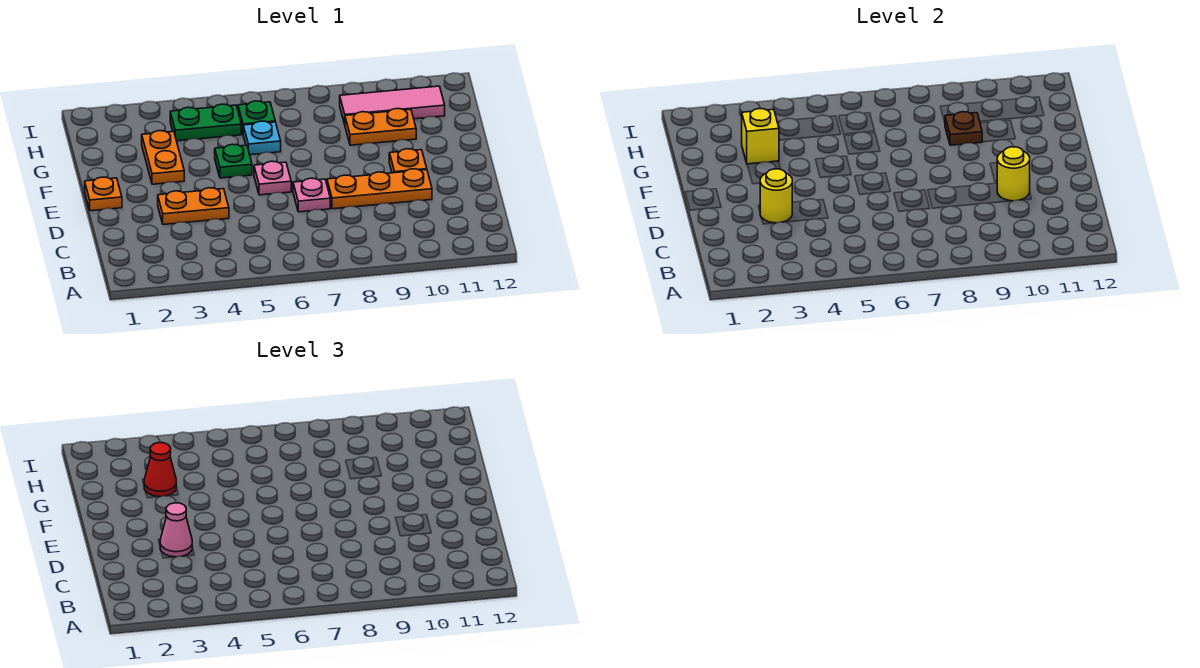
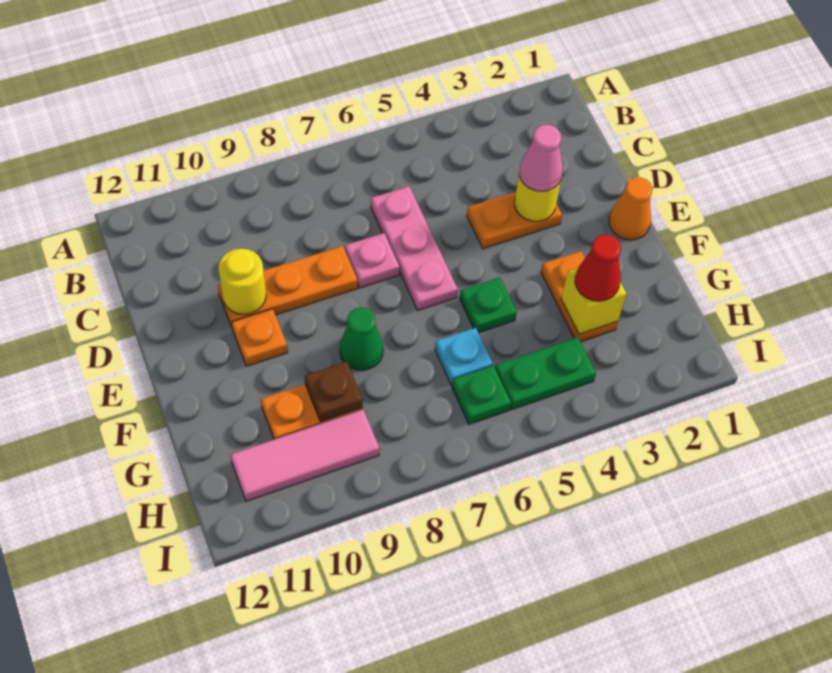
orange 1x1 plate [85,177,122,211] -> orange 1x1 cone [609,177,652,240]
pink 1x1 plate [254,161,291,195] -> pink 1x3 plate [371,186,458,311]
none -> green 1x1 cone [340,308,383,370]

